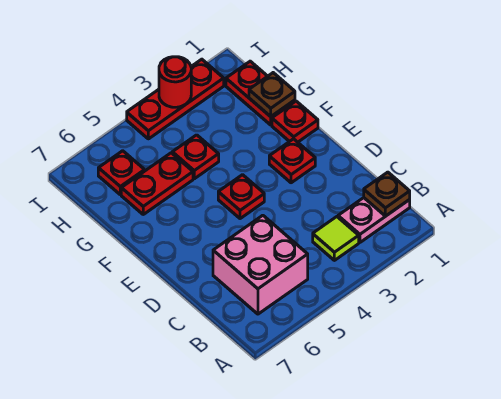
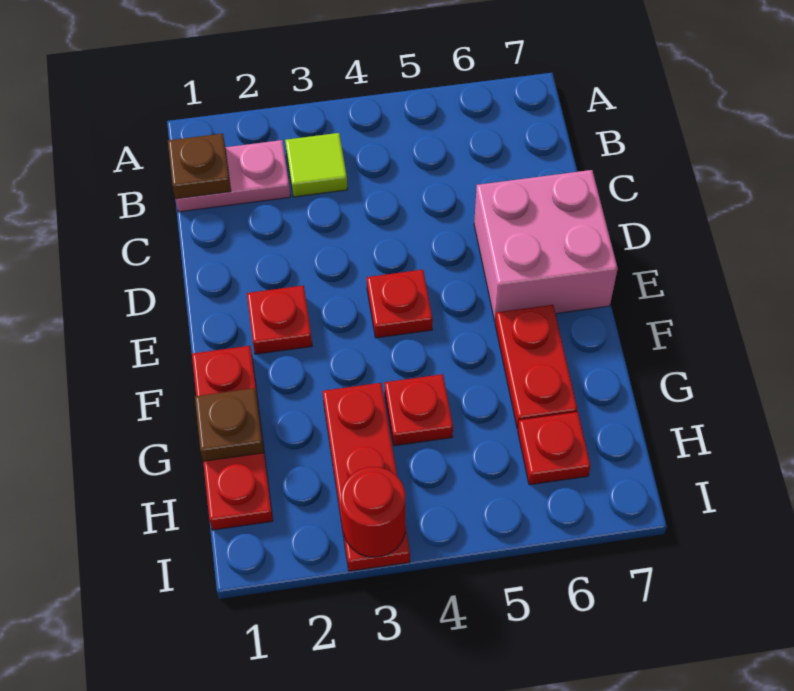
pink 2x2 brick [213,215,308,314] -> pink 2x2 brick moved to [474,170,618,321]
red 1x2 plate [121,153,193,214] -> red 1x2 plate turned to [495,305,577,428]
red 1x3 plate [127,59,224,139] -> red 1x3 plate turned to [323,383,410,571]

